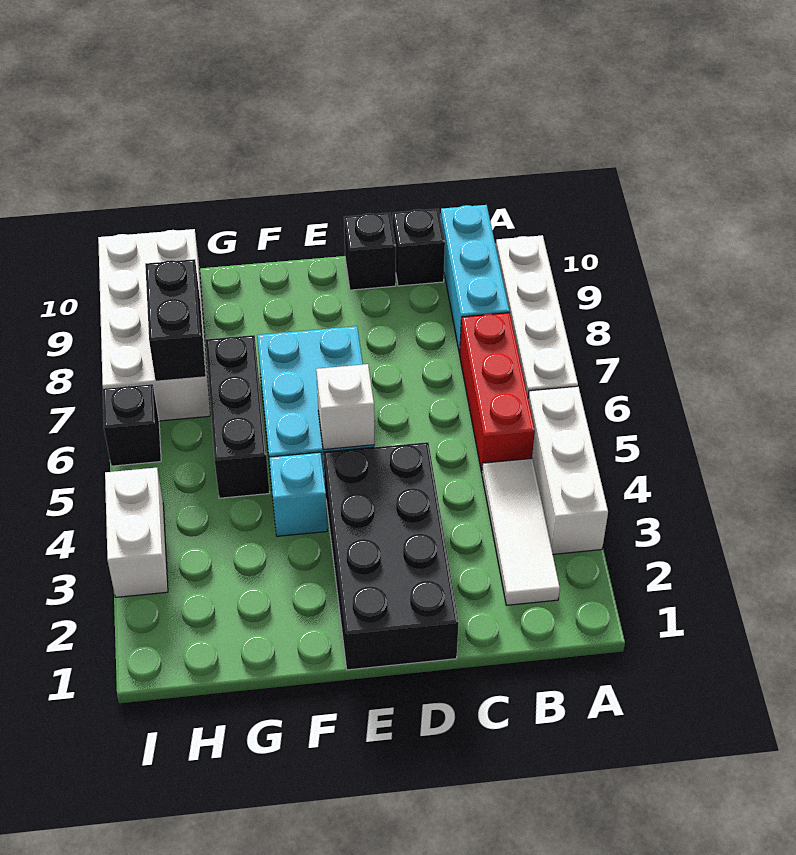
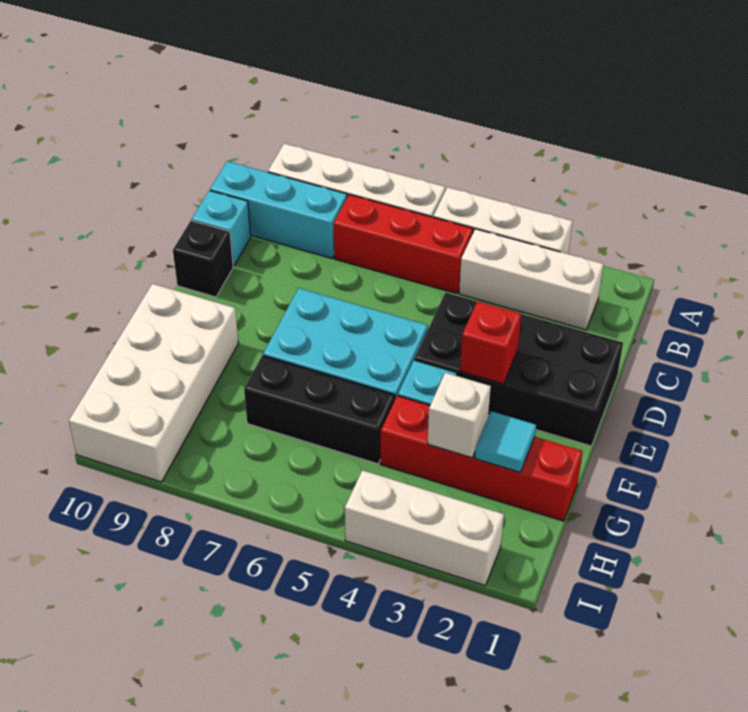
white 1x3 tile [482,459,560,605] -> white 1x3 brick [459,229,603,330]
black 1x1 brick [393,209,445,286] -> cyan 1x1 brick [192,191,251,266]
none -> red 1x1 brick [460,301,521,384]
white 1x1 brick [316,364,374,450] -> white 1x1 brick moved to [428,373,491,458]
none -> red 1x4 brick [381,396,583,521]
none -> cyan 1x1 tile [475,411,536,472]
white 2x4 brick [98,229,210,421] -> white 2x4 brick turned to [69,284,239,482]
black 1x2 brick [145,259,206,381] -> none
white 1x2 brick [105,468,168,597] -> white 1x3 brick [345,470,504,585]
black 1x1 brick [103,384,161,466] -> none

